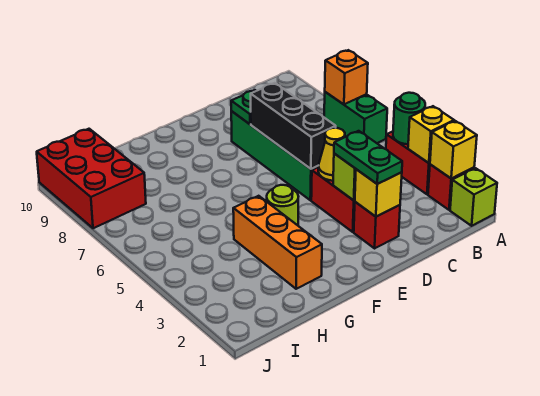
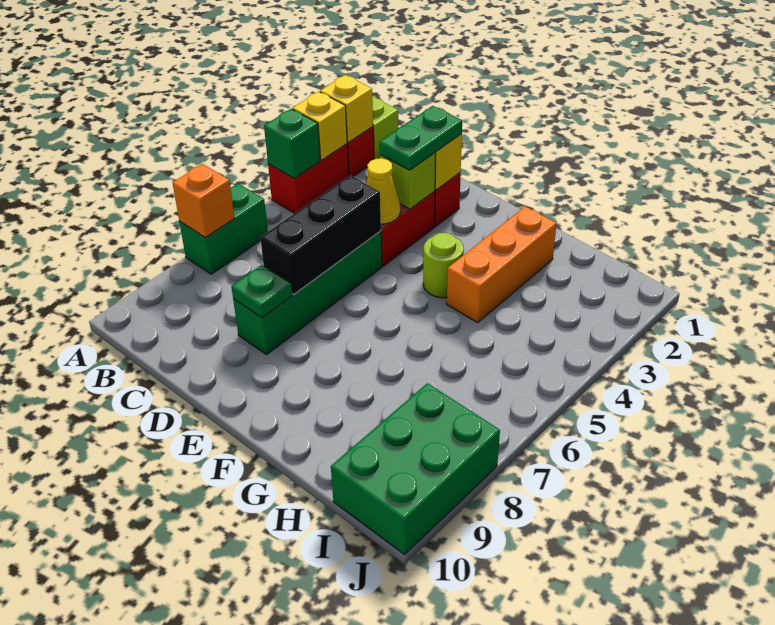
green 1x1 round brick [393,93,425,144] -> green 1x1 brick [264,109,320,178]
red 2x3 brick [37,129,146,228] -> green 2x3 brick [331,383,500,555]

